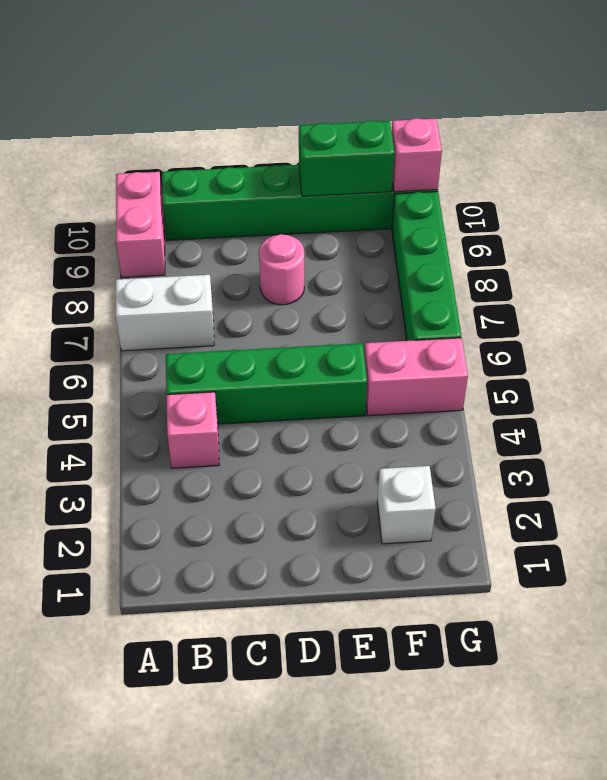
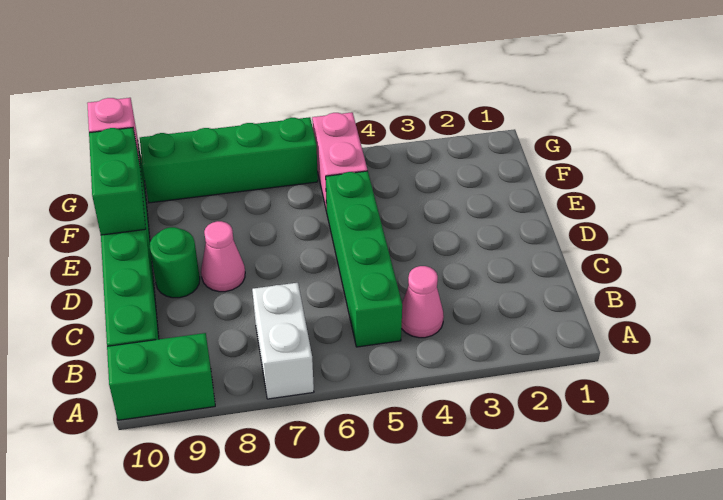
pink 1x2 brick [116,172,165,277] -> green 1x2 brick [107,333,215,420]
pink 1x1 brick [166,392,219,468] -> pink 1x1 cone [401,266,444,338]
pink 1x1 round brick [259,234,304,305] -> pink 1x1 cone [201,221,245,292]
none -> green 1x1 round brick [150,227,200,298]
white 1x1 brick [377,466,435,544] -> none

